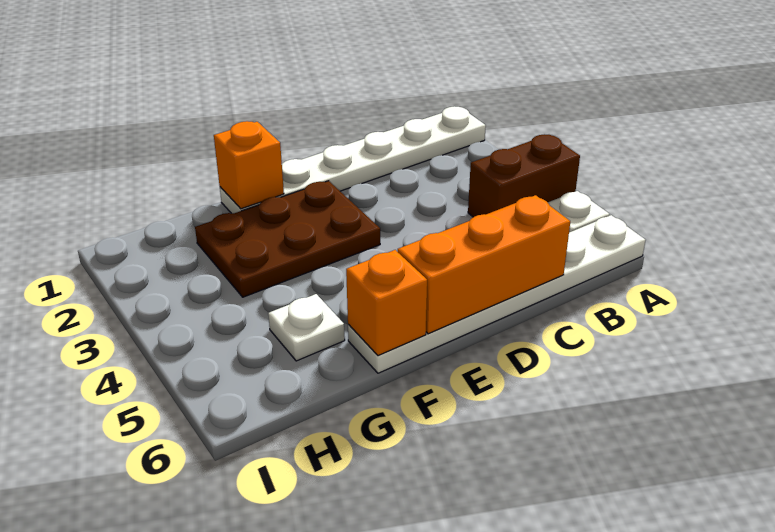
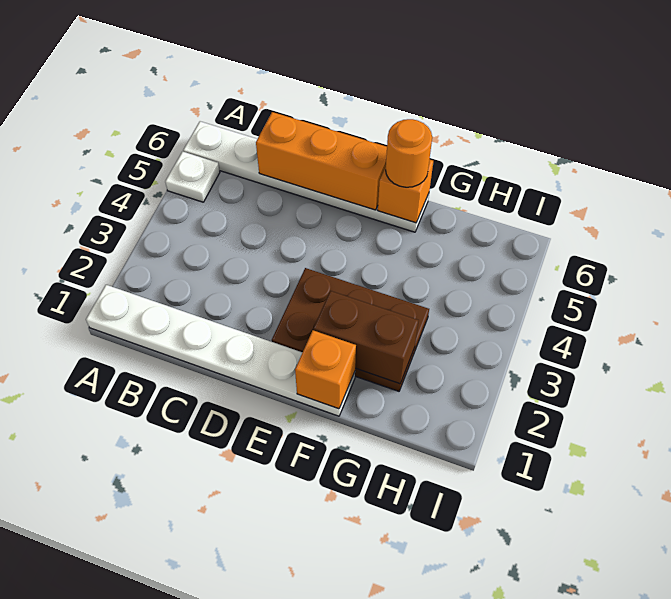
brown 1x2 brick [468,134,580,217] -> brown 1x2 brick moved to [313,291,419,384]
none -> orange 1x1 round brick [386,119,432,187]
white 1x1 plate [268,294,345,361] -> none

